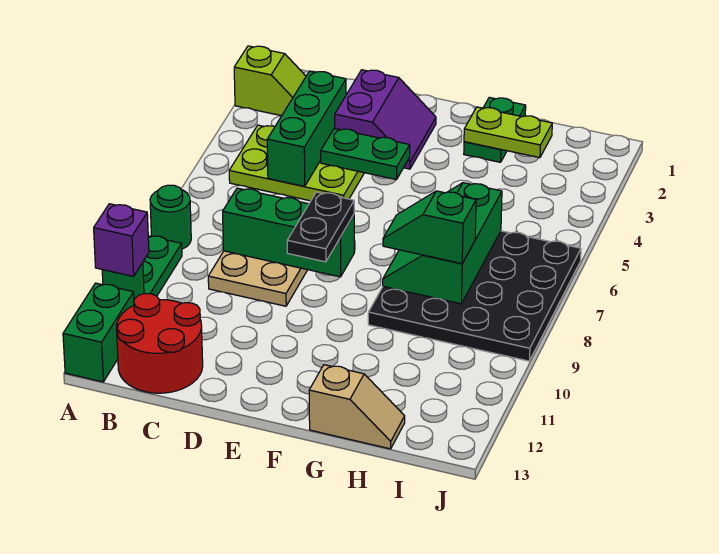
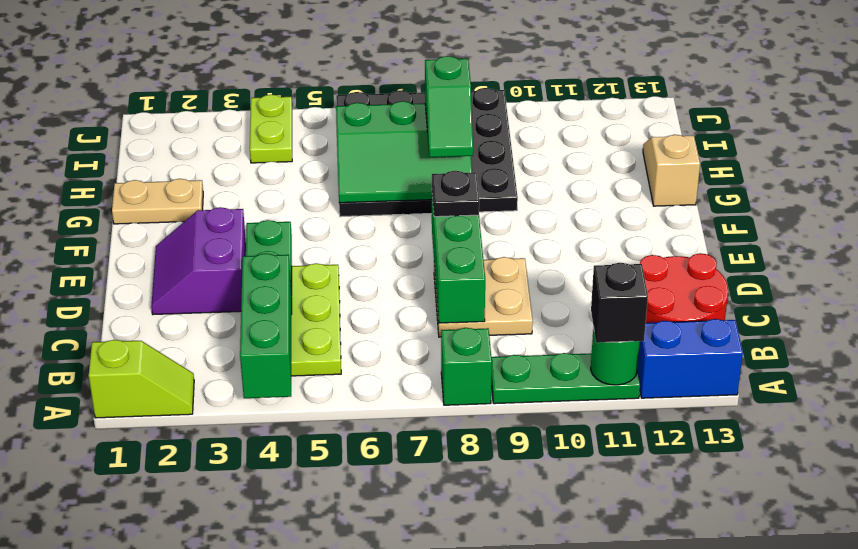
lime 1x2 slope [234,46,306,116] -> lime 1x2 slope turned to [89,340,194,418]
green 1x1 round brick [150,185,191,249] -> green 1x1 brick [441,328,492,405]
purple 1x1 brick [94,204,149,276] -> black 1x1 brick [591,263,648,343]
green 1x2 brick [63,283,134,382] -> blue 1x2 brick [637,319,743,398]
green 1x3 brick [267,71,346,186] -> green 1x3 brick turned to [240,253,292,398]
purple 2x2 slope [335,70,436,169] -> purple 2x2 slope turned to [151,207,246,314]
black 1x2 plate [287,192,354,262] -> black 1x1 plate [432,171,479,217]
green 1x2 plate [464,97,526,162] -> tan 1x2 plate [112,179,203,224]
lime 1x2 plate [464,107,552,158] -> lime 1x2 plate moved to [250,95,292,163]

